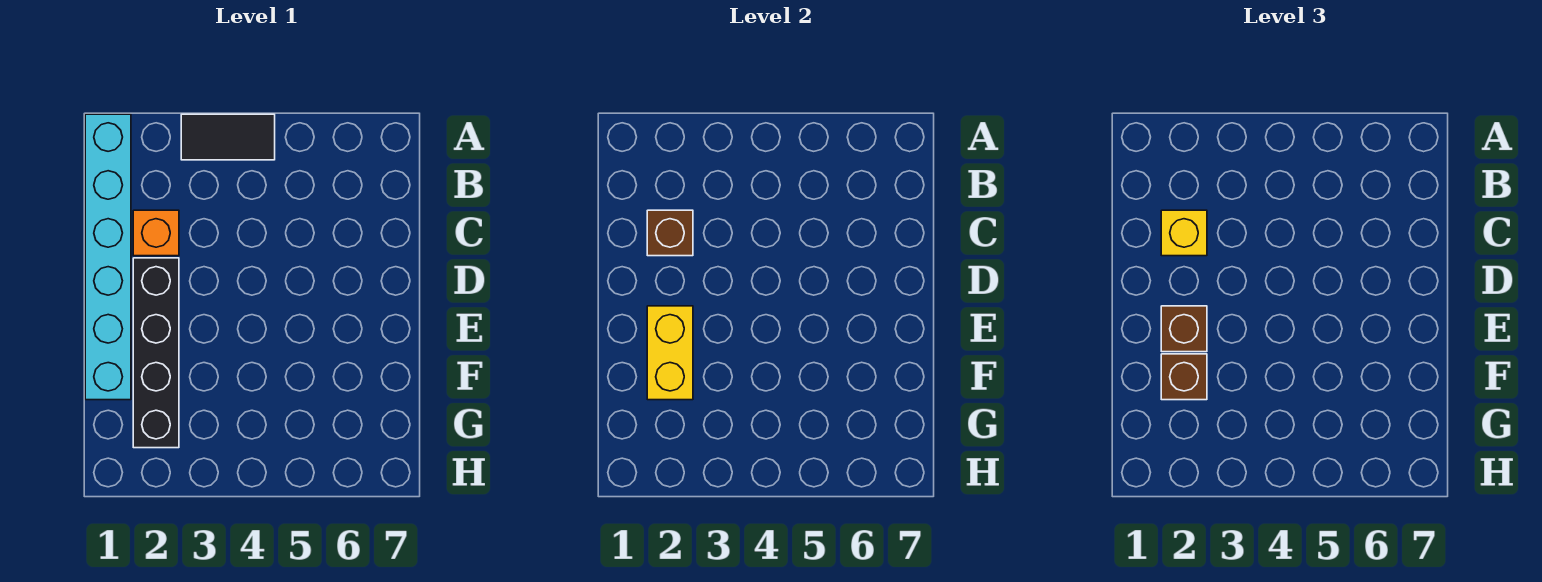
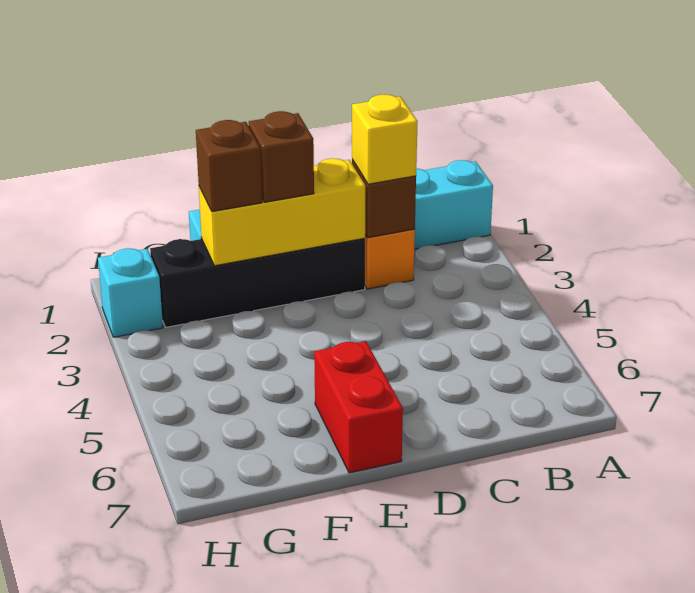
black 1x2 tile [181,114,275,160] -> none
yellow 1x2 brick [647,306,693,400] -> yellow 1x3 brick [199,158,365,266]
none -> red 1x2 brick [314,341,403,473]
none -> cyan 1x1 brick [98,248,163,337]

